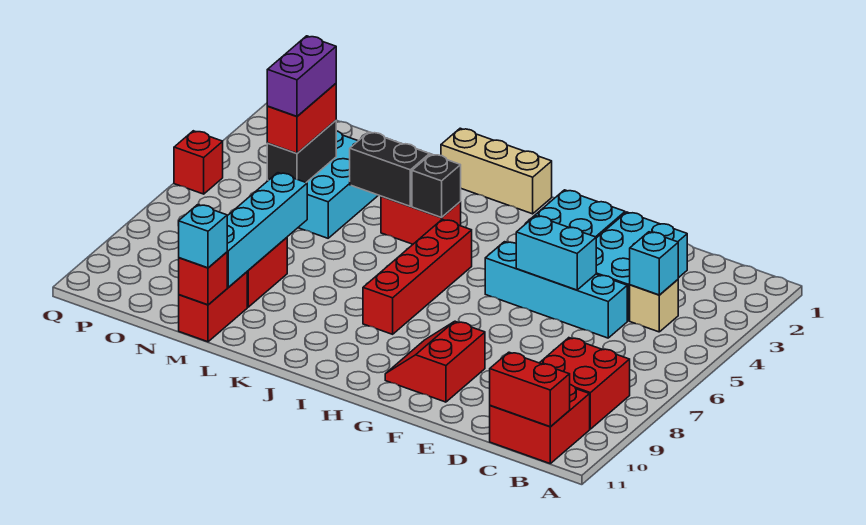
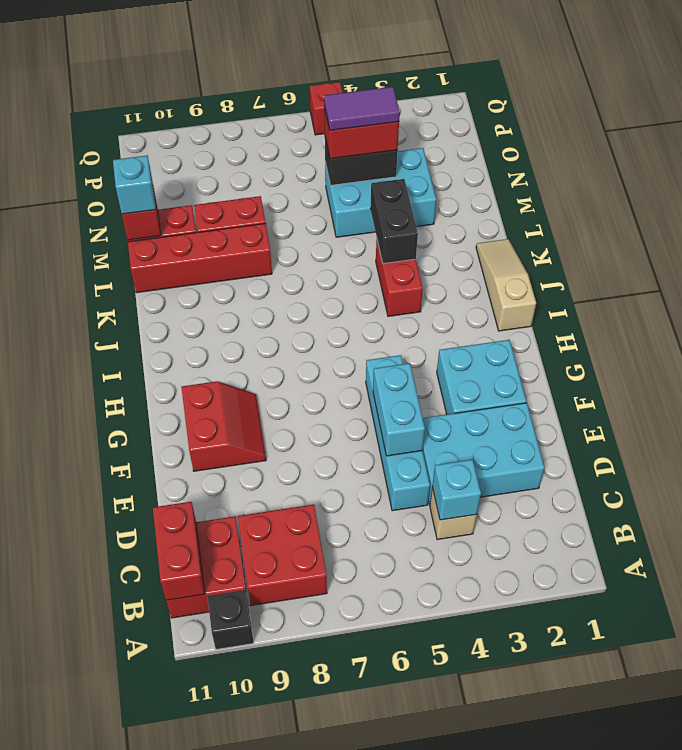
red 2x2 slope [385,321,485,402] -> red 2x2 slope turned to [181,381,266,471]
tan 1x3 brick [441,128,552,214] -> tan 1x3 slope [476,239,536,331]
red 1x4 brick [363,219,472,334] -> red 1x4 brick moved to [128,223,272,293]
black 1x1 brick [412,154,461,218] -> black 1x1 brick moved to [207,590,254,649]
cyan 1x4 brick [227,173,307,287] -> none
purple 1x2 brick [267,36,336,116] -> purple 1x2 tile [324,87,400,130]

